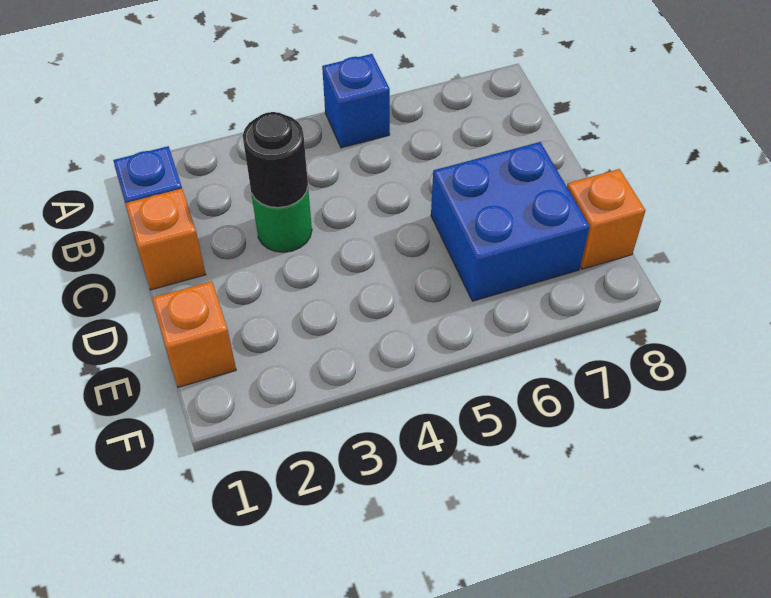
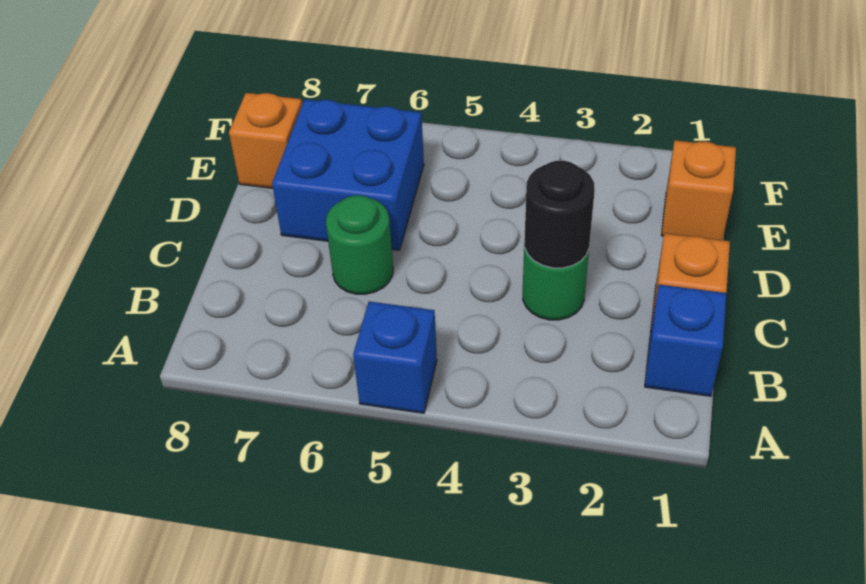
none -> green 1x1 round brick [326,195,393,294]

